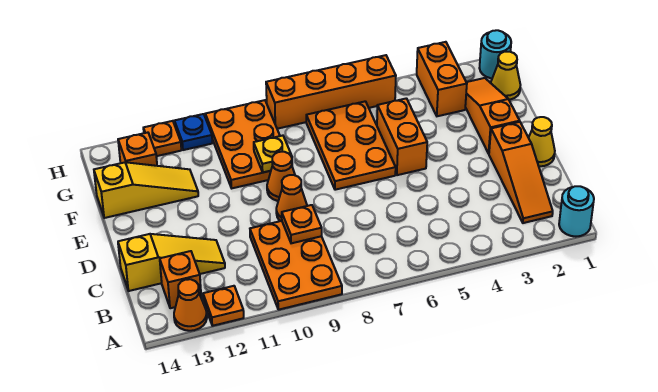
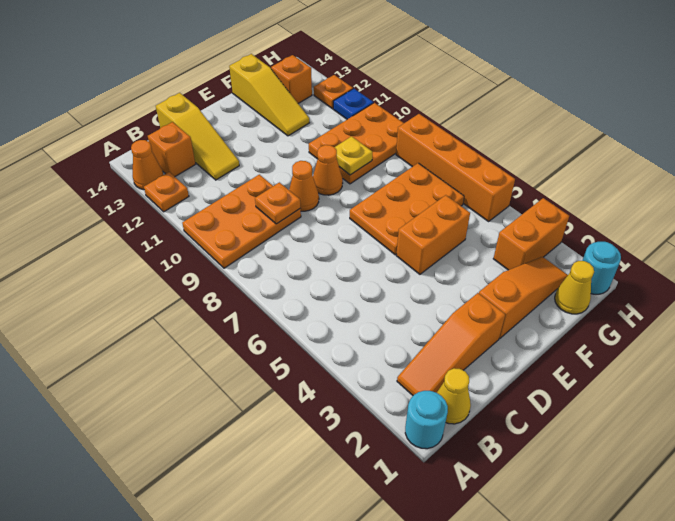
yellow 1x1 cone [529,117,555,166] -> yellow 1x1 cone moved to [437,368,471,424]

